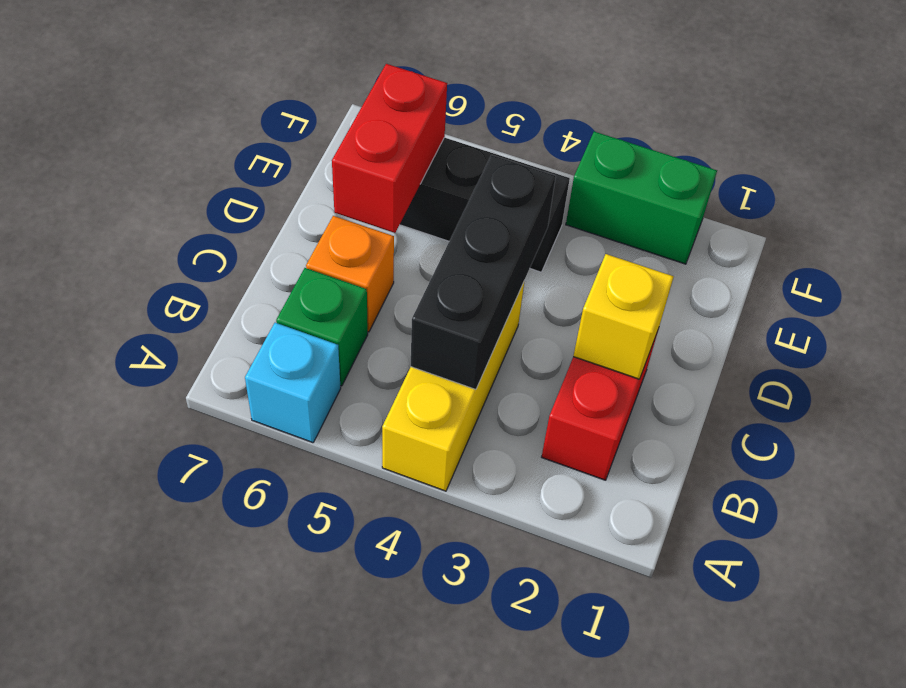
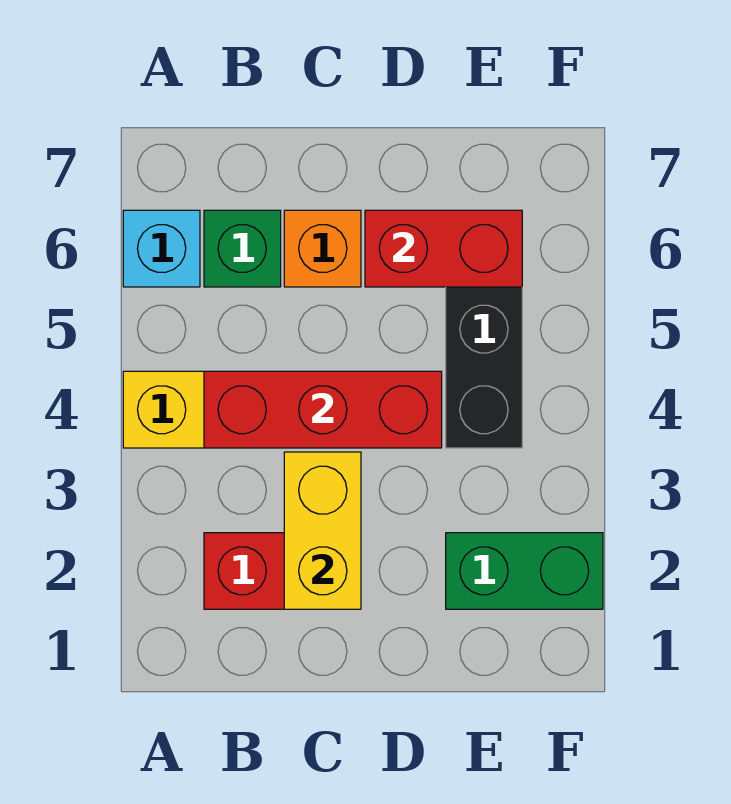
black 1x3 brick [411,155,556,389] -> red 1x3 brick [204,371,442,448]
yellow 1x1 brick [573,254,674,379] -> yellow 1x2 brick [284,452,361,609]
green 1x2 brick [566,132,717,264] -> green 1x2 brick turned to [446,533,603,609]

